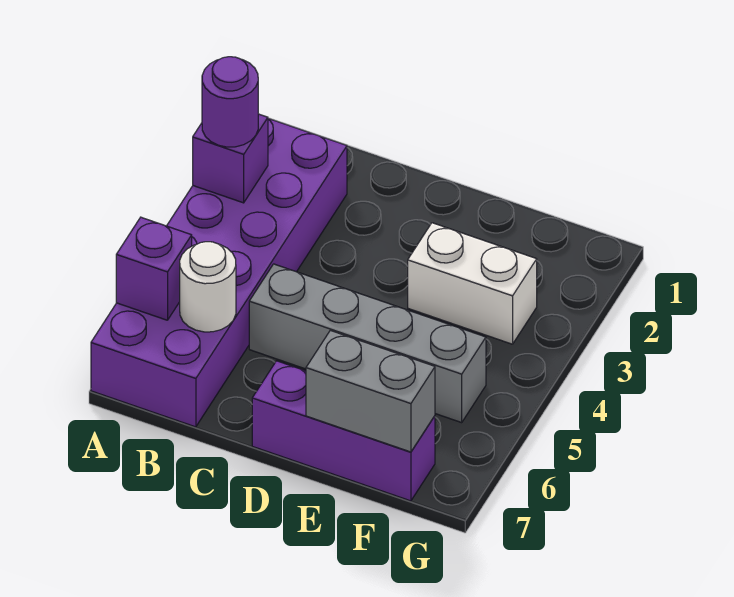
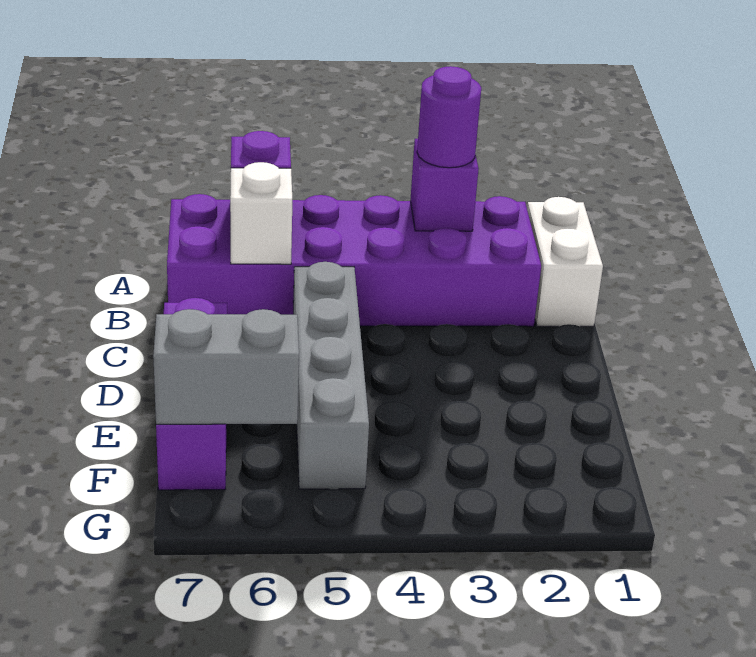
white 1x1 round brick [180,242,236,332] -> white 1x1 brick [230,162,292,264]
white 1x2 brick [408,223,537,344] -> white 1x2 brick moved to [527,197,603,326]
grey 1x2 brick [306,330,435,452] -> grey 1x2 brick turned to [153,309,299,424]

